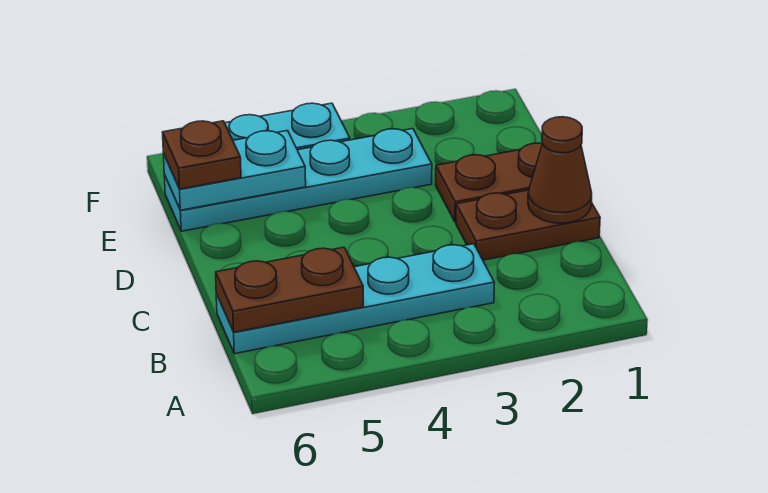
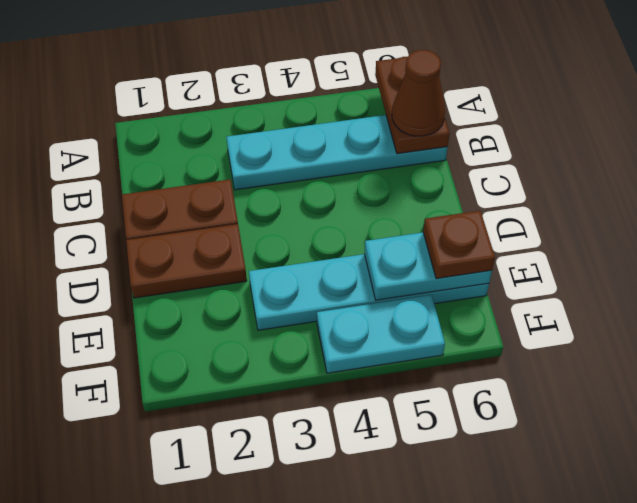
brown 1x2 plate [216,247,363,332] -> brown 1x2 plate turned to [375,57,450,154]
brown 1x1 cone [528,117,592,223] -> brown 1x1 cone moved to [392,50,445,136]

